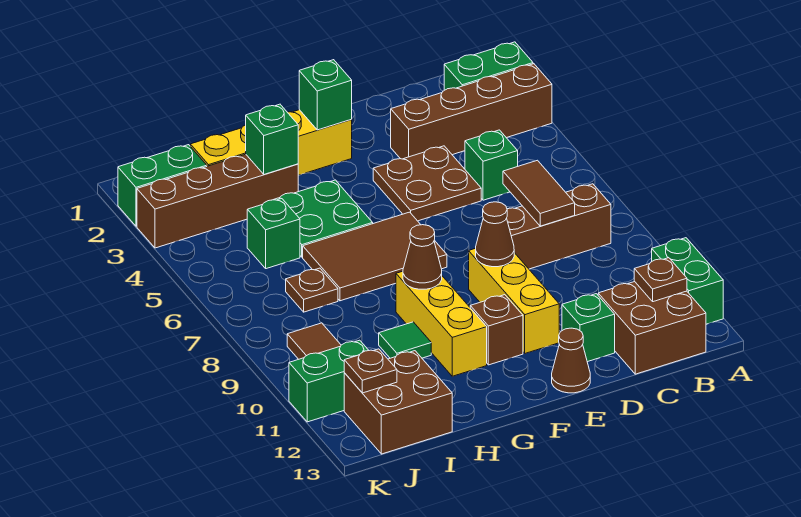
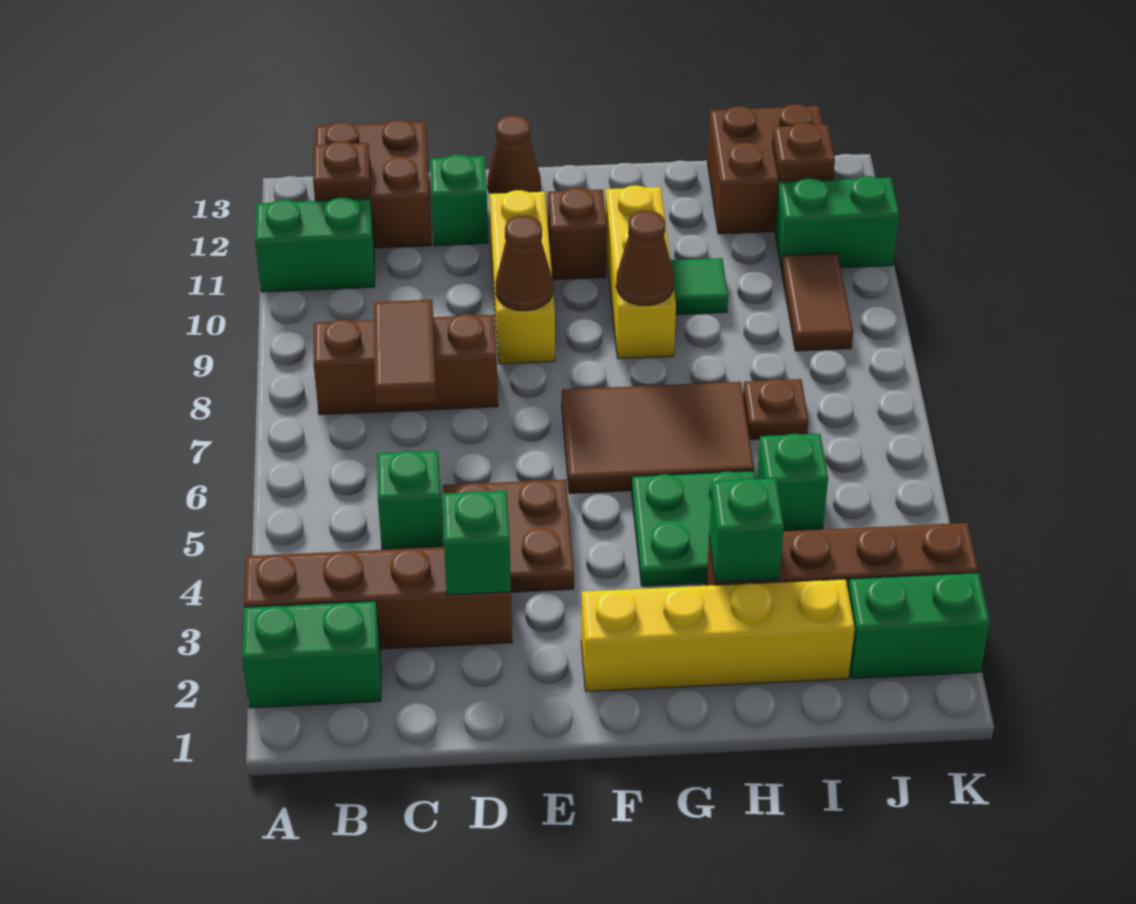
green 1x2 brick [652,238,723,324] -> green 1x2 brick turned to [255,197,375,292]
green 1x1 brick [299,60,352,130] -> green 1x1 brick moved to [442,491,511,595]

